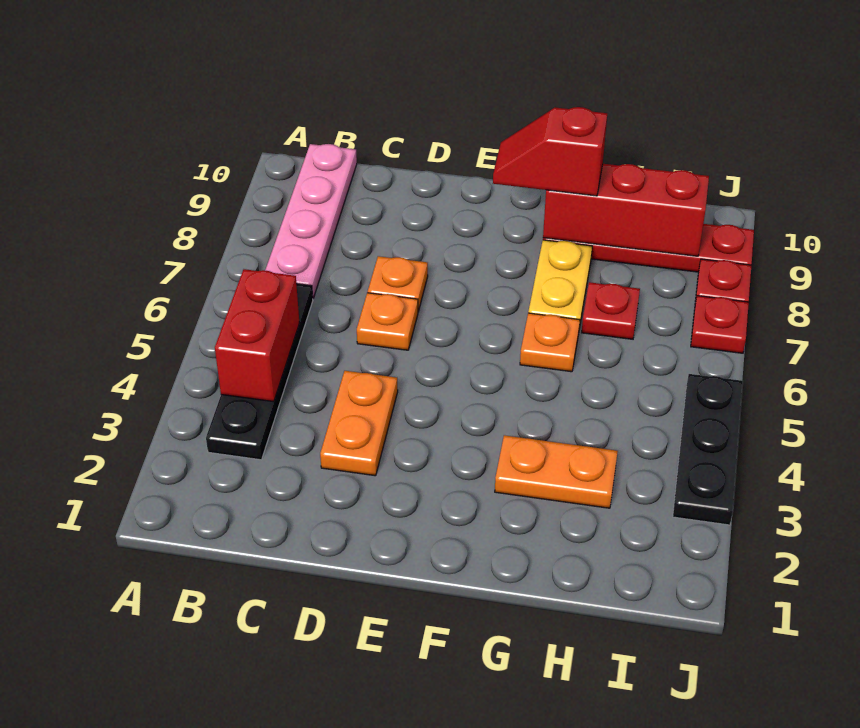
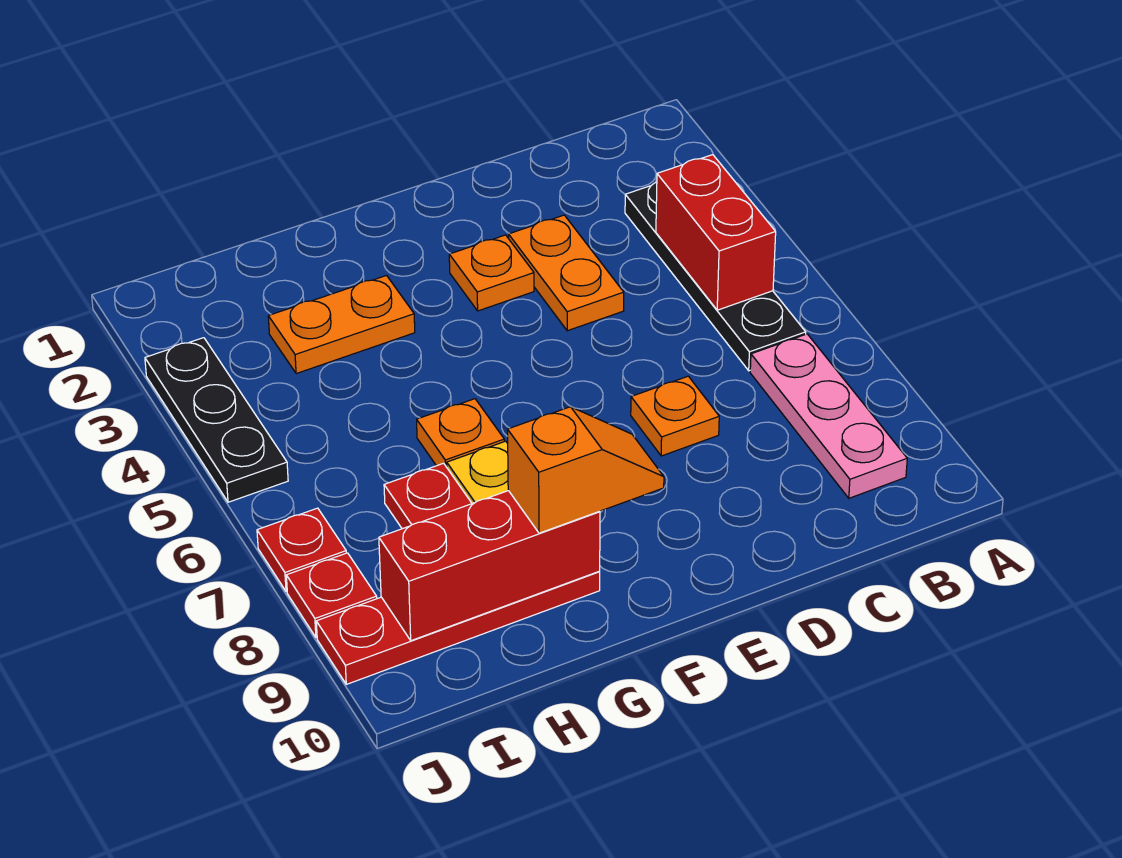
pink 1x4 plate [265,144,357,298] -> pink 1x3 plate [750,334,907,498]
orange 1x1 plate [357,293,418,350] -> orange 1x1 plate moved to [449,235,534,311]
red 1x2 slope [493,107,607,196] -> orange 1x2 slope [508,407,664,533]

